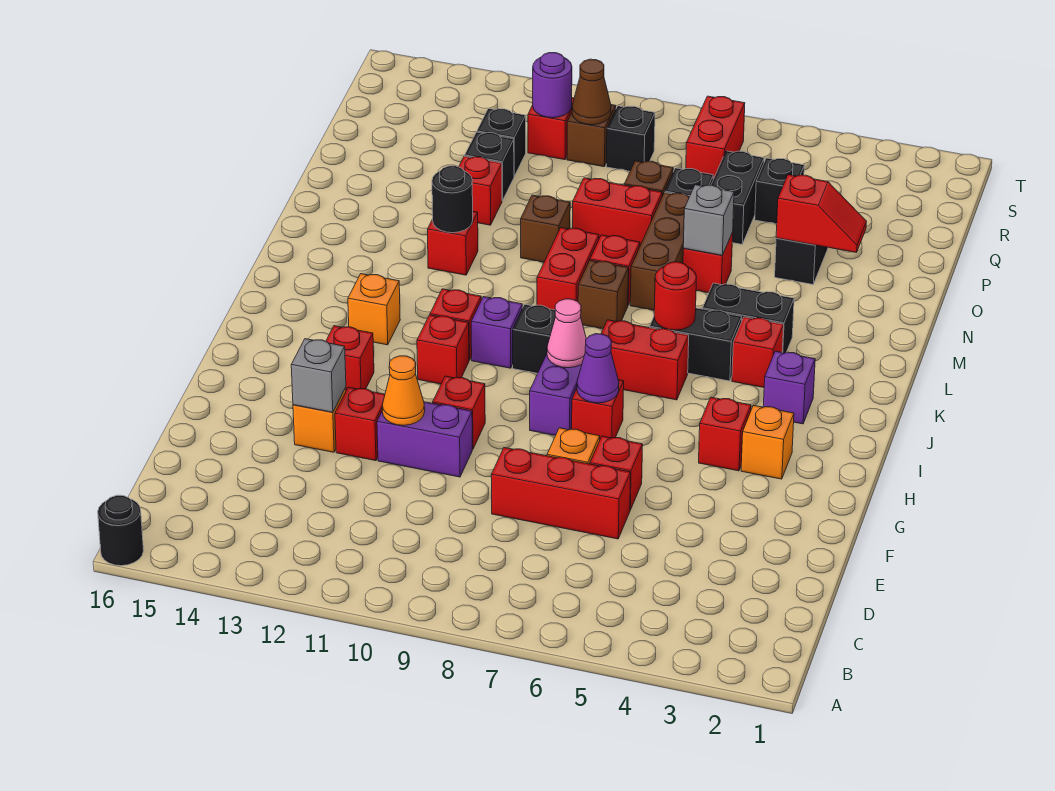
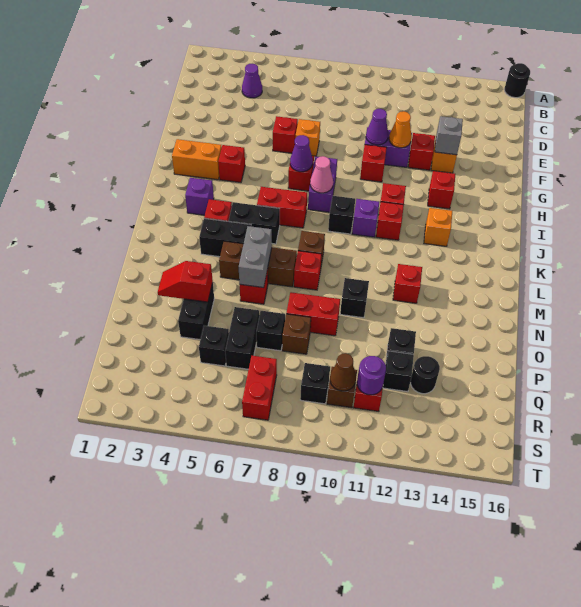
none -> purple 1x1 cone [242,64,262,98]
red 1x3 brick [491,448,631,539] -> none
none -> purple 1x1 cone [366,109,388,145]
orange 1x1 brick [741,405,794,479] -> orange 1x2 brick [172,139,222,180]
red 1x1 round brick [654,262,696,330] -> none
red 1x2 brick [537,228,599,310] -> none
brown 1x3 brick [630,192,689,310] -> brown 1x3 brick turned to [219,241,297,287]
black 1x1 round brick [432,166,473,233] -> black 1x1 round brick moved to [410,356,440,394]
grey 1x1 brick [683,185,734,255] -> grey 1x2 brick [239,226,272,288]
brown 1x1 brick [521,195,570,262] -> black 1x1 brick [340,278,369,318]
red 1x1 brick [459,156,502,225] -> none

